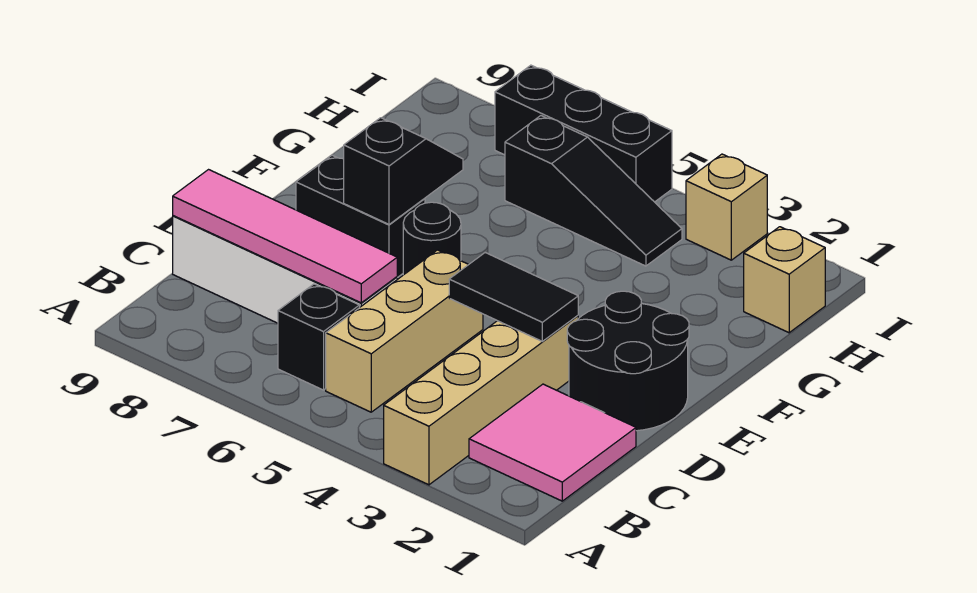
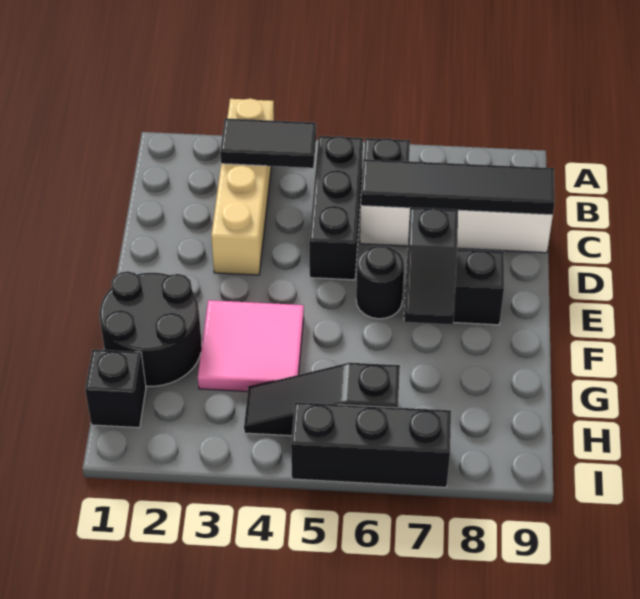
pink 2x2 tile [469,384,636,501] -> pink 2x2 tile moved to [198,300,304,392]
tan 1x3 brick [326,250,483,412] -> black 1x3 brick [309,136,363,280]
pink 1x4 tile [173,170,397,303] -> black 1x4 tile [361,159,555,215]
black 2x2 round brick [567,291,689,431] -> black 2x2 round brick moved to [99,271,202,386]
black 1x2 tile [449,253,578,341] -> black 1x2 tile moved to [220,118,316,168]
tan 1x1 brick [744,227,825,333] -> black 1x1 brick [85,350,146,428]
tan 1x1 brick [686,154,767,260] -> none

